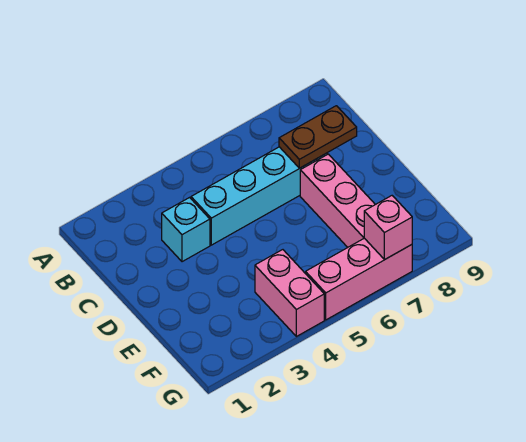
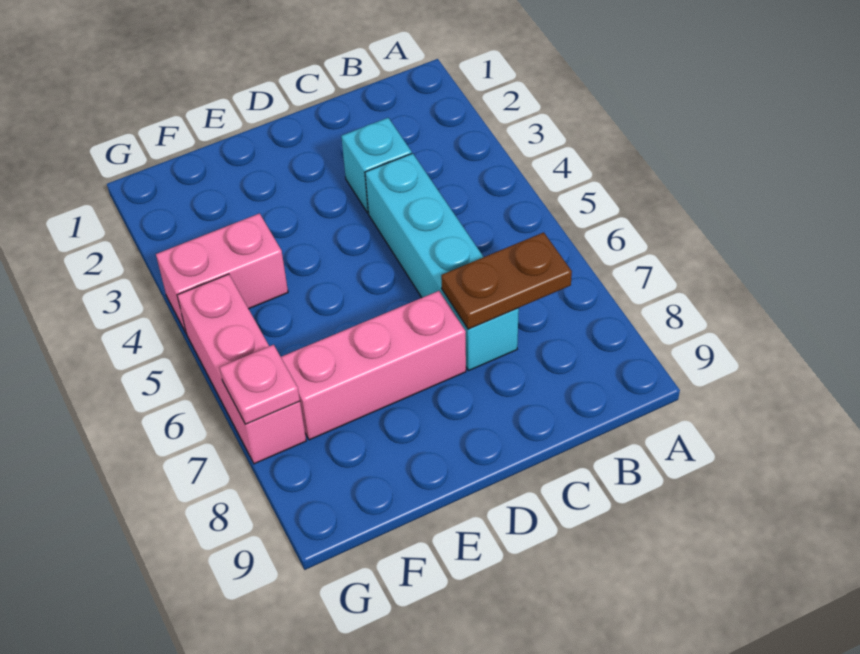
brown 1x2 plate [279,106,357,168] -> brown 1x2 plate turned to [441,232,572,329]
pink 1x1 brick [364,196,412,260] -> pink 1x1 plate [219,345,300,424]

